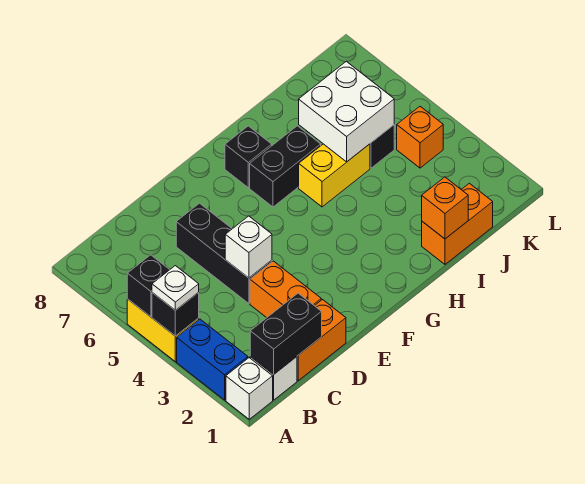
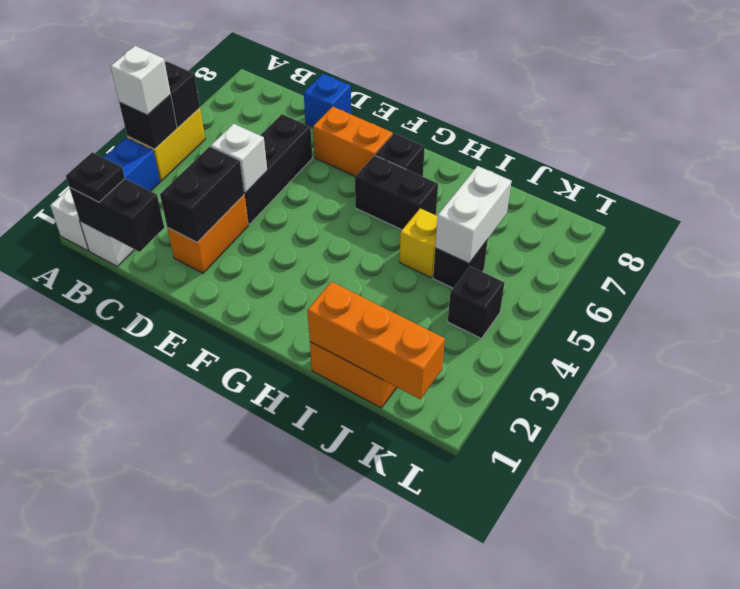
white 1x1 plate [152,266,199,310] -> white 1x1 brick [110,46,171,115]
none -> black 1x1 plate [66,152,125,202]
orange 1x2 brick [297,300,346,381] -> orange 1x2 brick moved to [313,107,393,176]
none -> black 1x2 brick [160,147,244,242]
none -> blue 1x1 brick [304,74,351,127]
yellow 1x2 brick [299,144,370,207] -> yellow 1x1 brick [400,208,438,277]
orange 1x1 brick [422,177,468,239] -> orange 1x3 brick [307,282,445,399]
white 2x2 brick [299,61,394,162] -> white 1x2 brick [435,166,512,264]
orange 1x1 brick [397,107,443,168] -> black 1x1 brick [448,266,505,339]

